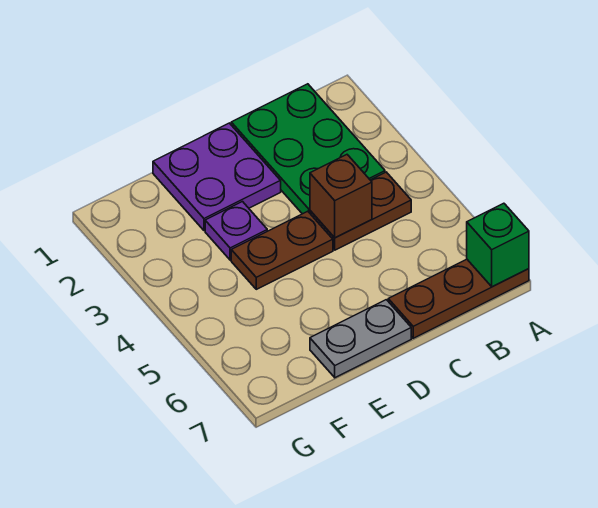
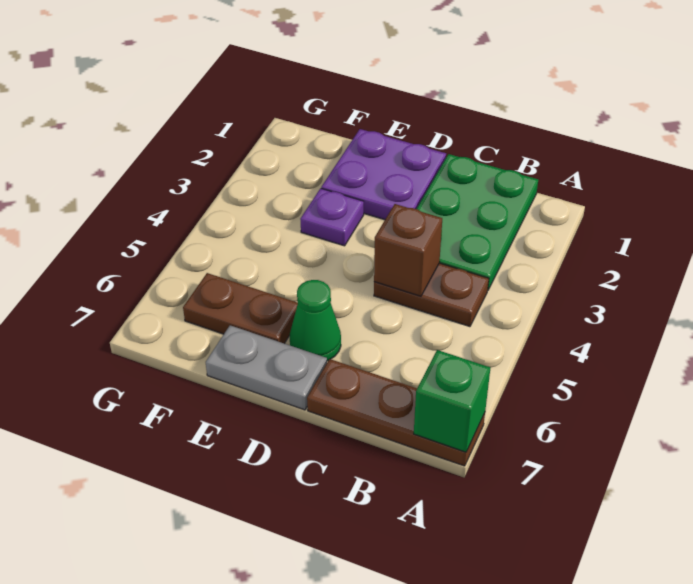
brown 1x2 plate [231,211,333,289] -> brown 1x2 plate moved to [183,273,298,344]
none -> green 1x1 cone [290,280,341,361]

